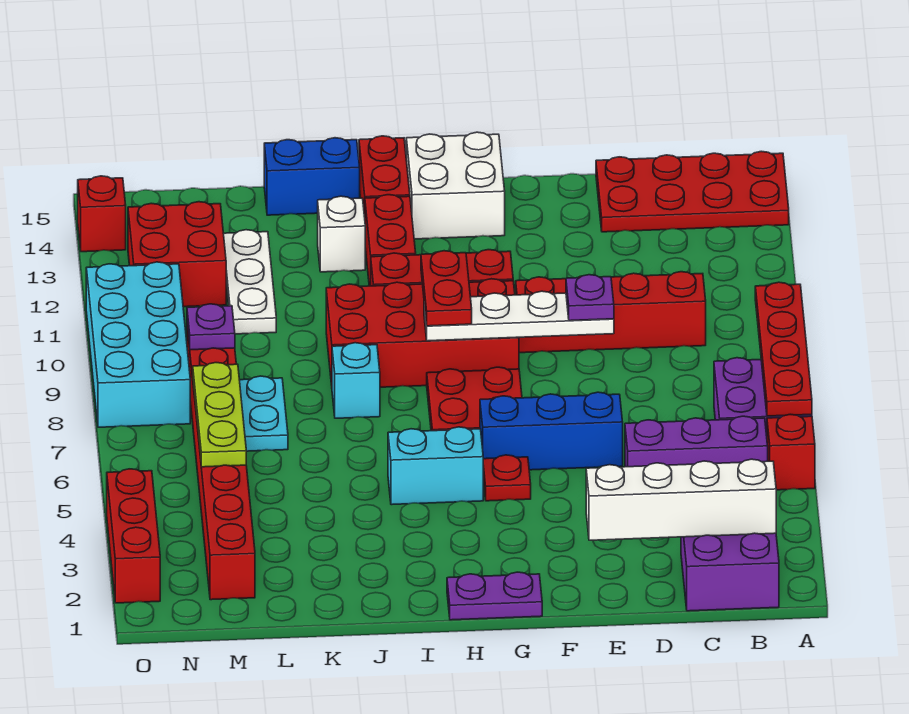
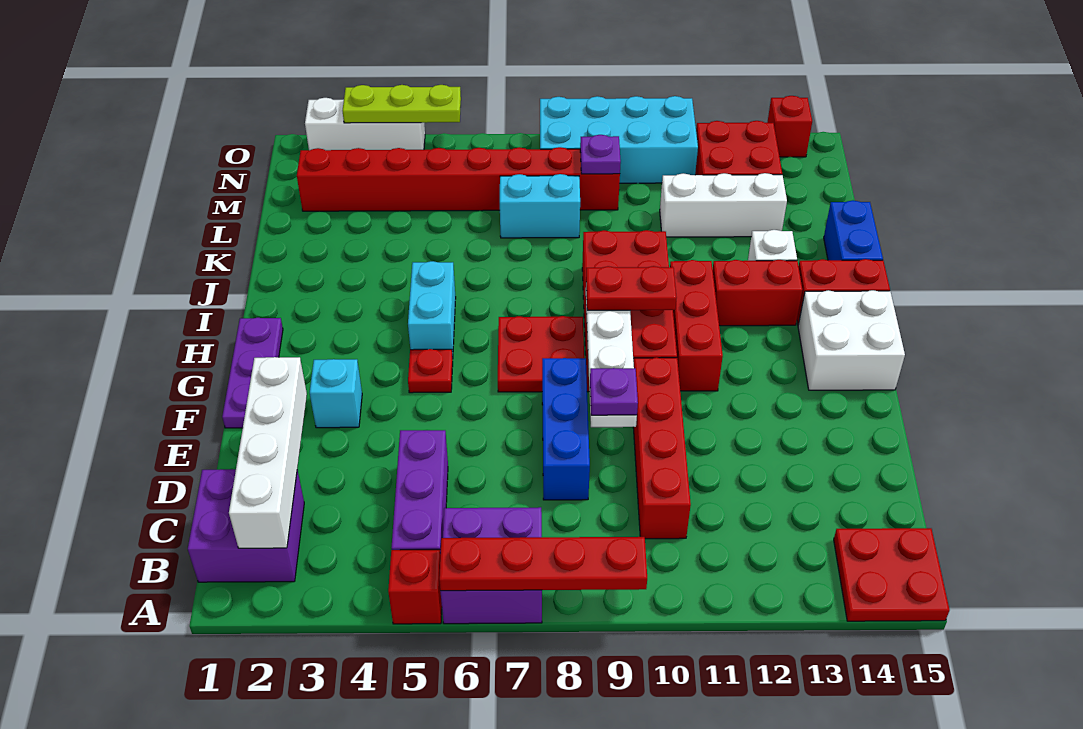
red 2x4 plate [596,151,789,232] -> red 2x2 plate [834,528,950,621]
blue 1x3 brick [480,392,623,470] -> blue 1x3 brick moved to [542,358,590,500]
purple 1x2 plate [447,572,542,620] -> purple 1x3 plate [222,318,283,428]
cyan 1x1 brick [332,343,380,418] -> cyan 1x1 brick moved to [310,359,362,428]
cyan 1x2 plate [240,376,288,451] -> cyan 1x2 brick [500,174,580,238]
white 1x3 plate [224,230,276,334] -> white 1x3 brick [660,173,787,237]
lime 1x3 plate [193,363,246,467] -> lime 1x3 plate moved to [343,85,461,123]
red 1x3 brick [107,469,160,603] -> white 1x3 brick [305,98,425,150]

